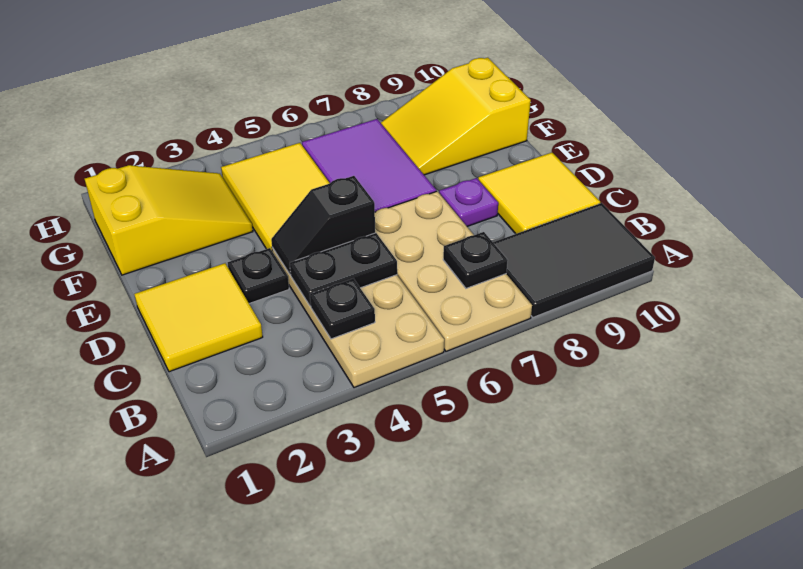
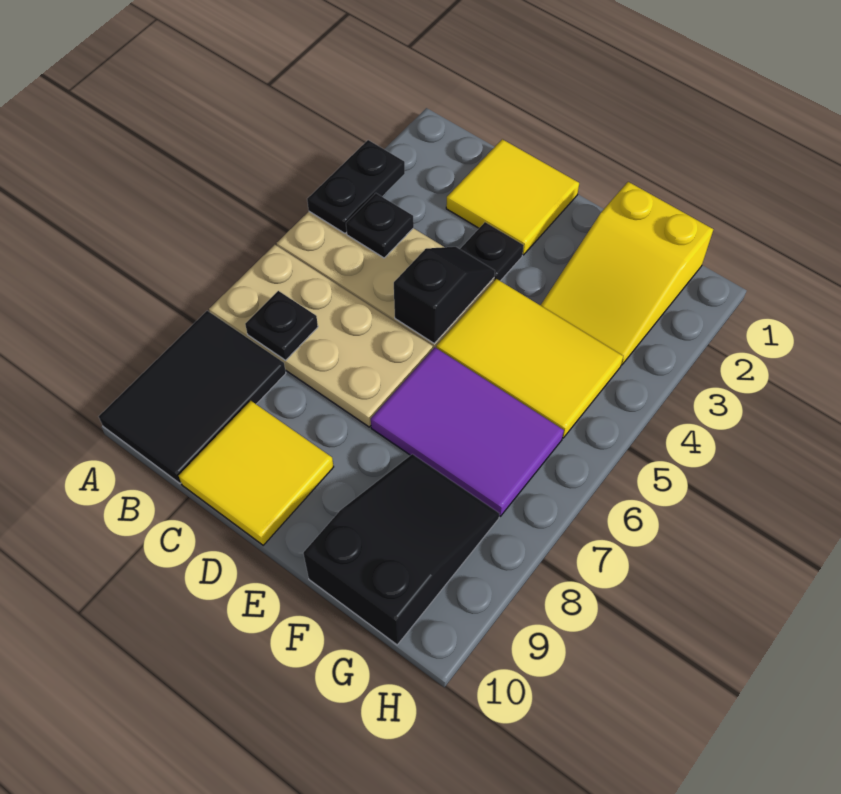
black 1x2 plate [290,233,397,306] -> black 1x2 plate moved to [307,140,405,233]
purple 1x1 plate [439,178,498,226] -> none
yellow 2x3 slope [381,58,531,175] -> black 2x3 slope [303,454,499,645]

